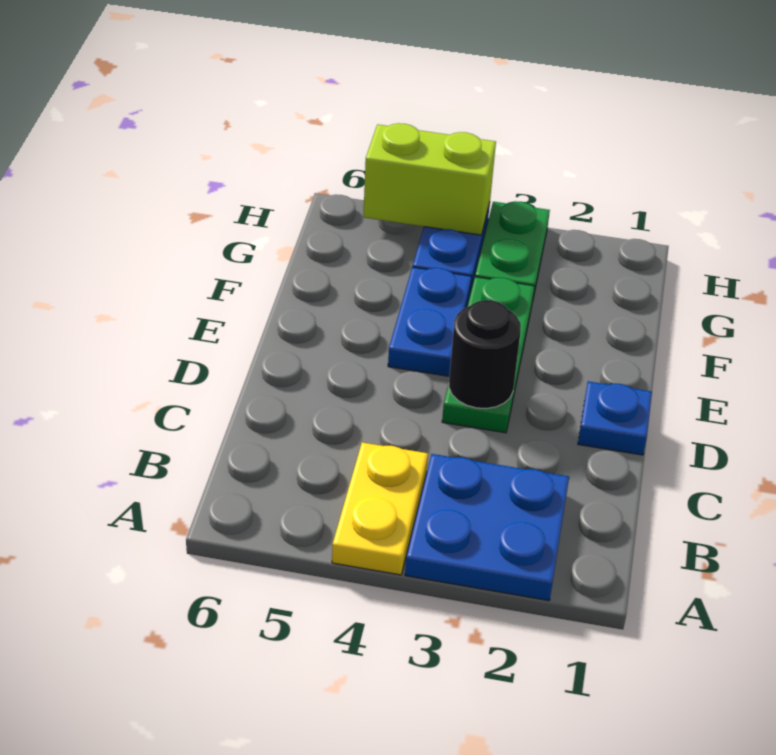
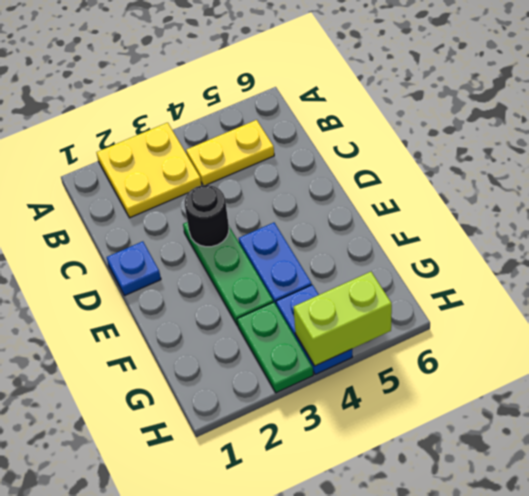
blue 2x2 plate [405,454,569,601] -> yellow 2x2 plate [96,123,201,218]
yellow 1x2 plate [332,442,428,575] -> yellow 1x2 plate turned to [186,120,274,185]

